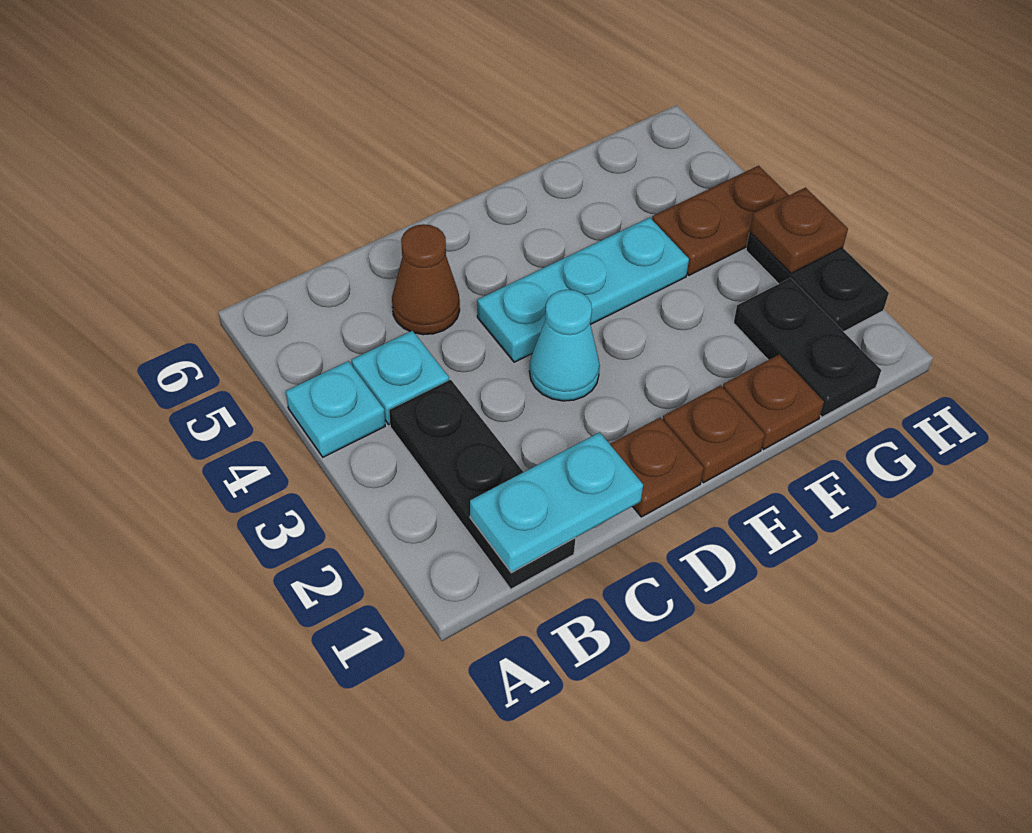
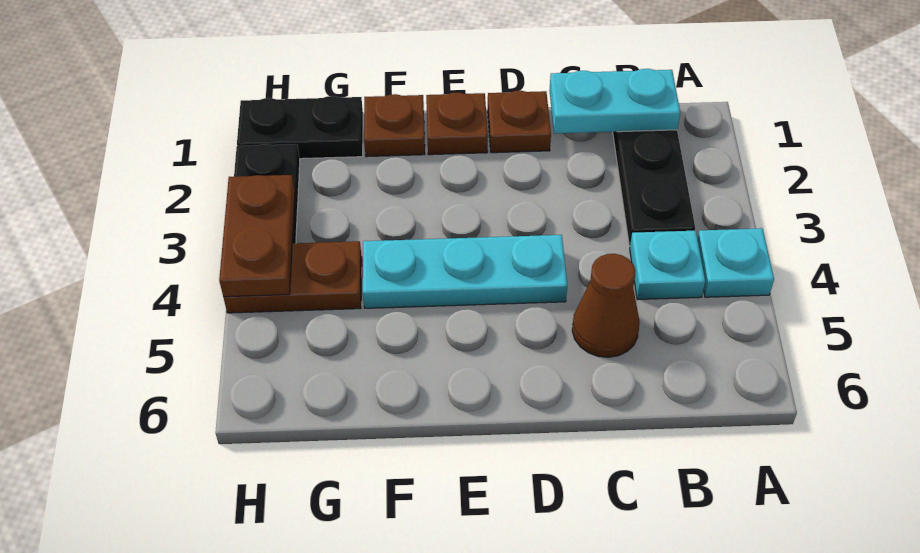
cyan 1x1 cone [529,290,600,401] -> none
black 1x2 plate [734,278,881,417] -> black 1x2 plate turned to [237,96,363,159]
brown 1x1 plate [750,188,848,273] -> brown 1x2 plate [219,175,295,297]

